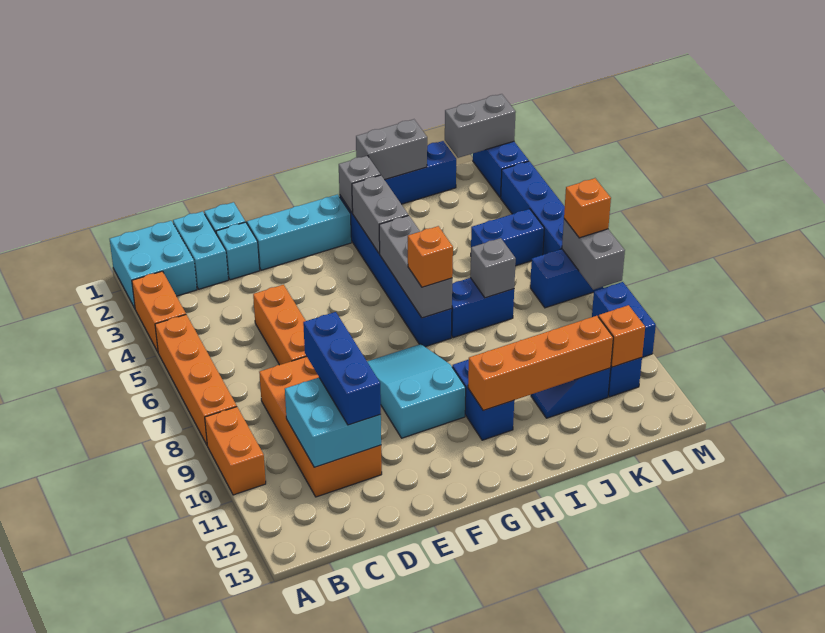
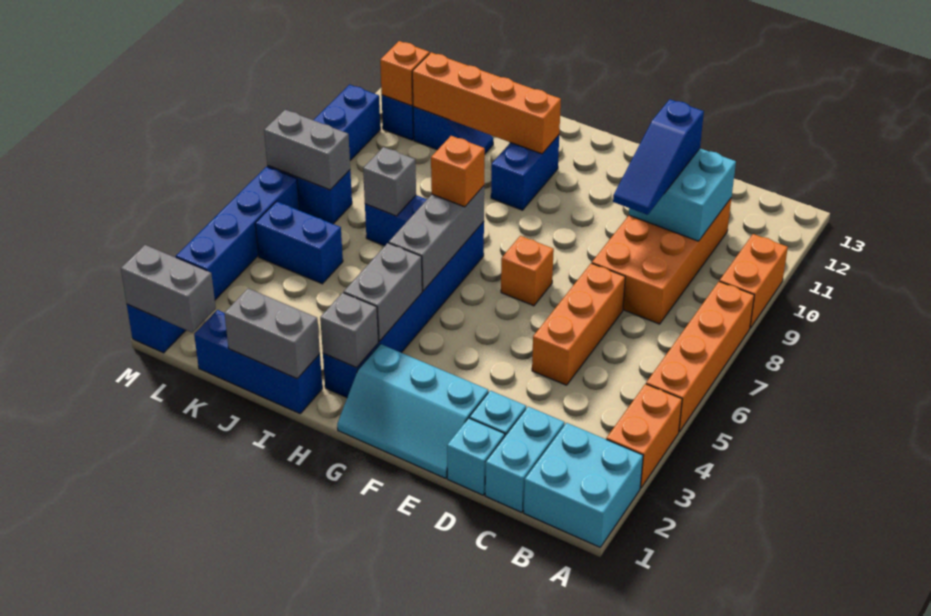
blue 1x3 brick [303,312,381,425] -> blue 1x3 slope [613,99,704,215]
cyan 2x3 slope [367,344,466,438] -> none
grey 1x2 brick [562,219,625,290] -> grey 1x2 brick turned to [264,110,350,190]
orange 1x1 brick [564,178,611,238] -> orange 1x1 brick moved to [501,236,554,306]

